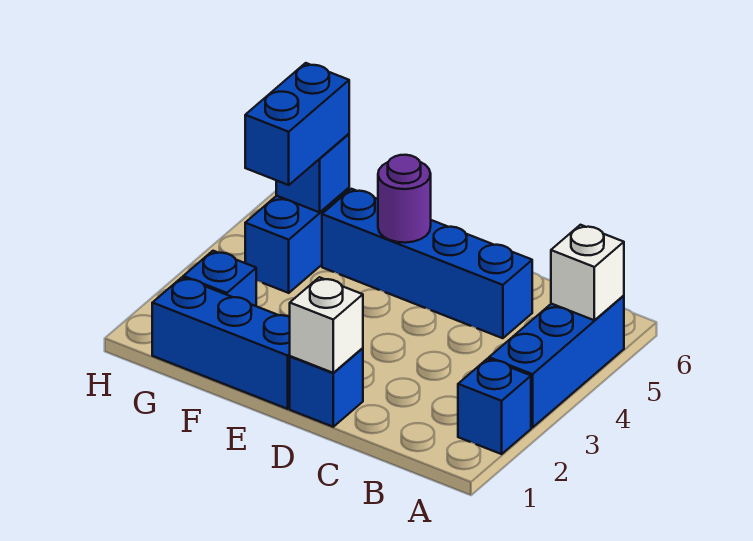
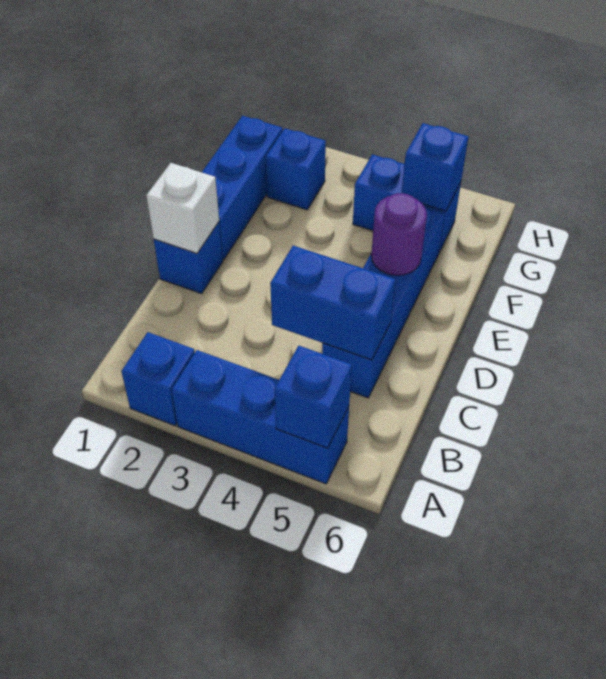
white 1x1 brick [551,225,624,320] -> blue 1x1 brick [274,346,352,448]
blue 1x2 brick [245,63,349,185] -> blue 1x2 brick moved to [270,246,395,360]

